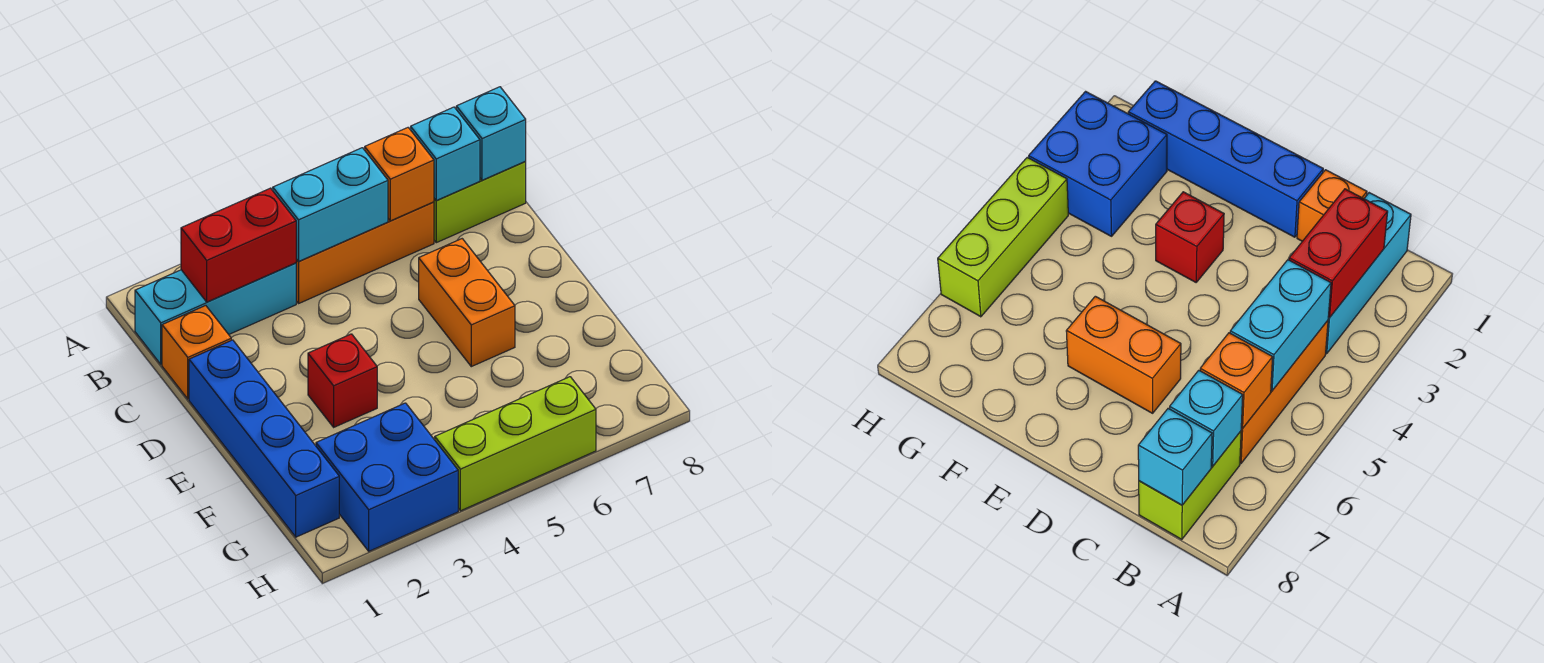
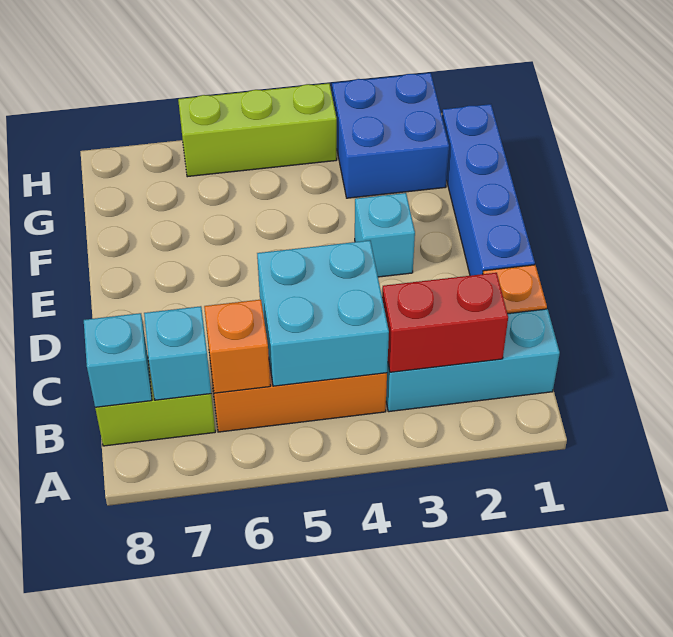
cyan 1x2 brick [273,148,388,262] -> cyan 2x2 brick [257,241,389,386]
orange 1x2 brick [419,239,515,367] -> none
red 1x1 brick [308,334,377,427] -> cyan 1x1 brick [355,193,415,277]

